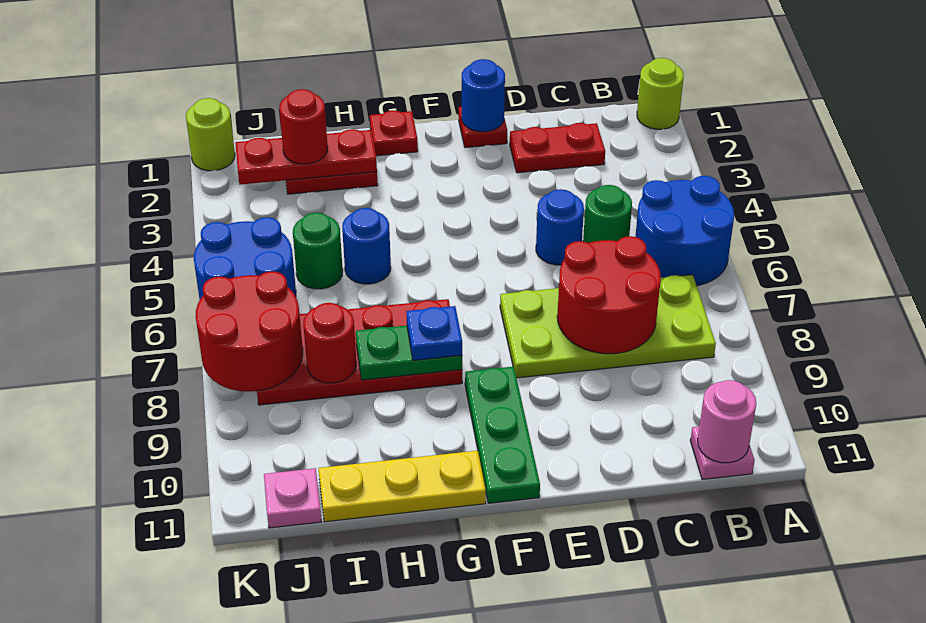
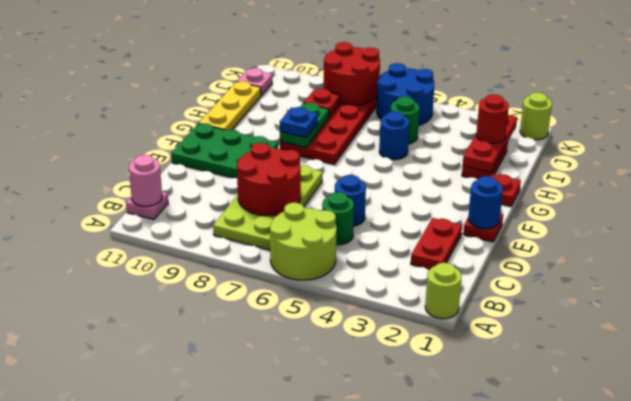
blue 2x2 round brick [636,176,734,286] -> lime 2x2 round brick [270,203,337,280]
green 1x3 plate [465,367,540,503] -> green 2x3 plate [171,123,278,178]
red 1x1 round brick [303,303,356,383] -> red 1x1 plate [304,89,340,118]

